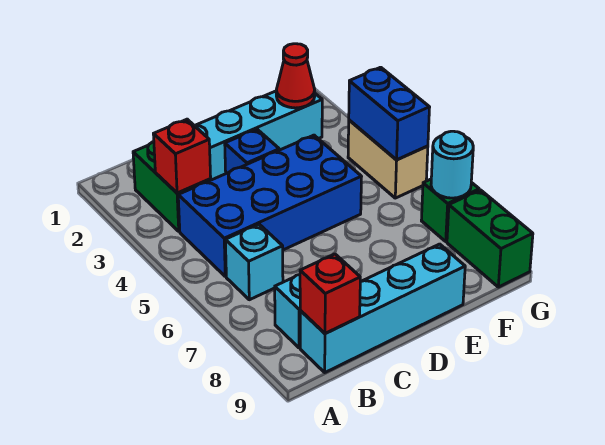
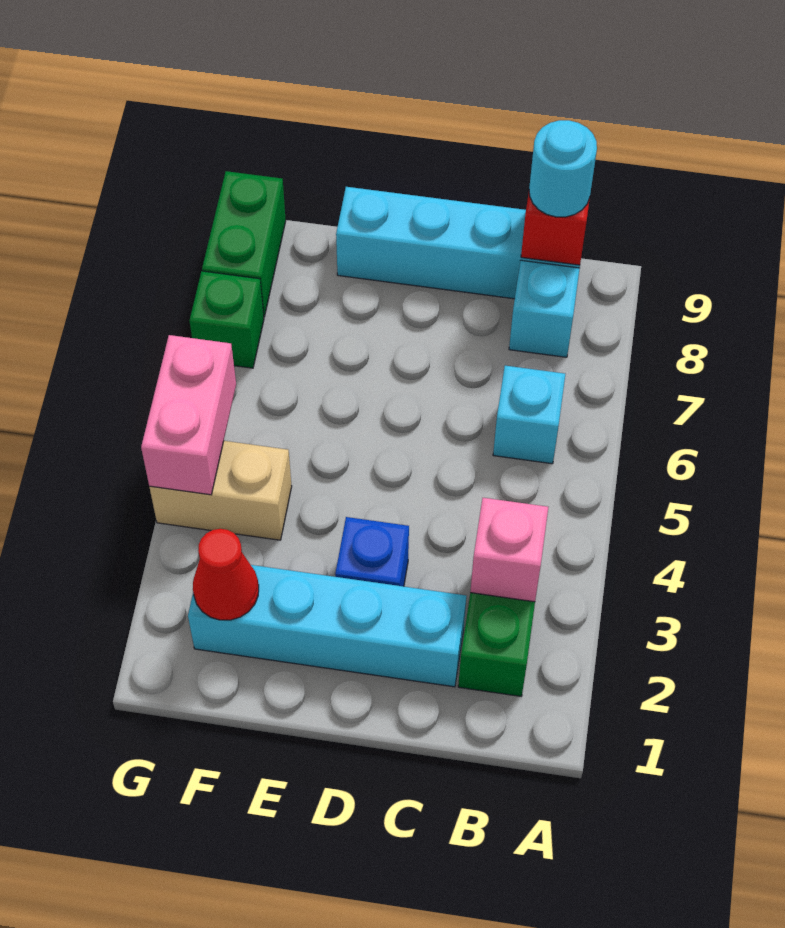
red 1x1 brick [153,119,211,193] -> pink 1x1 brick [470,498,548,602]
blue 2x4 brick [178,135,362,276] -> none
tan 1x2 brick [348,120,428,198] -> tan 1x2 brick turned to [150,441,292,540]
blue 1x2 brick [349,67,430,160] -> pink 1x2 brick [141,335,236,495]
cyan 1x1 round brick [431,131,473,198] -> cyan 1x1 round brick moved to [529,120,597,217]

